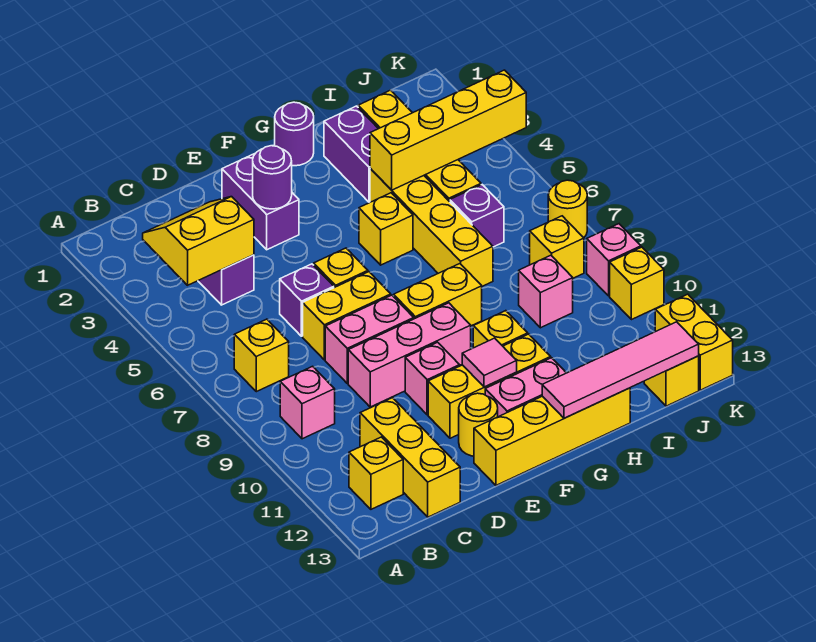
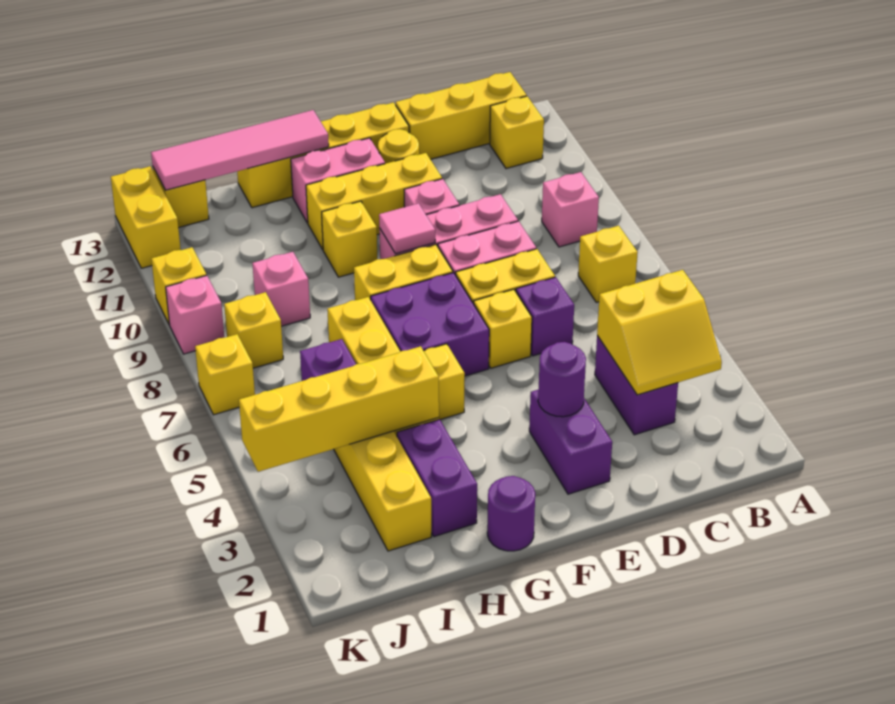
yellow 1x3 brick [360,398,460,517] -> yellow 1x3 brick turned to [396,72,527,159]
none -> purple 2x2 brick [371,273,489,376]
pink 1x1 tile [462,338,517,387] -> pink 1x1 tile moved to [379,203,435,254]
yellow 1x1 round brick [548,180,587,238] -> yellow 1x1 brick [195,334,255,415]

